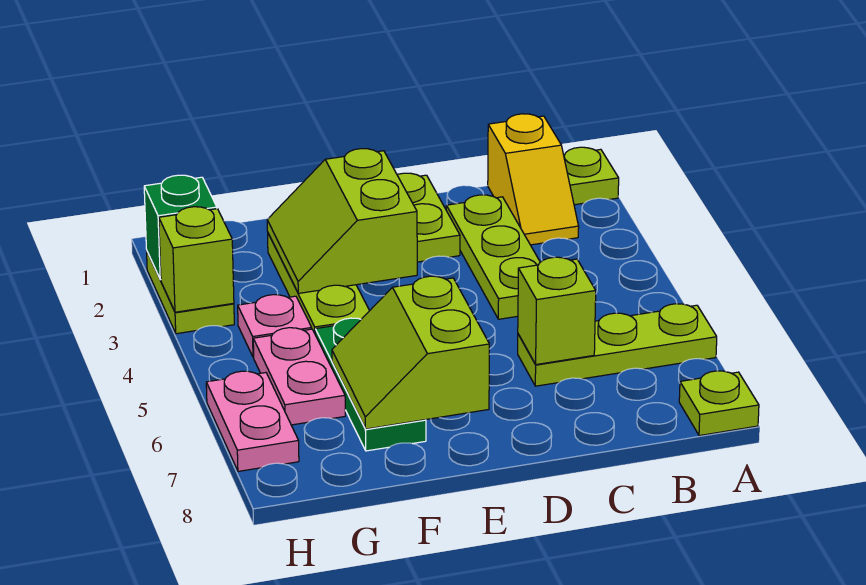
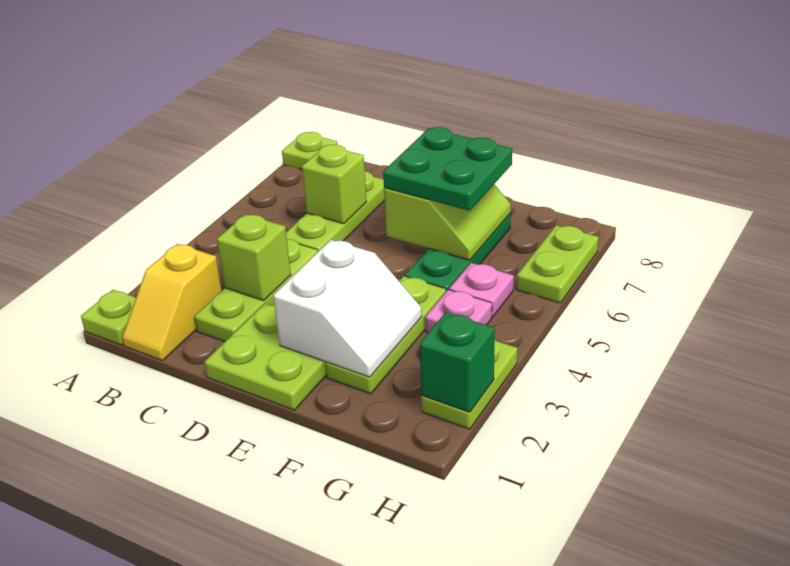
lime 1x3 plate [518,304,717,386] -> lime 1x3 plate turned to [286,171,385,251]
yellow 1x2 slope [488,114,579,245] -> yellow 1x2 slope turned to [122,244,222,361]
lime 2x2 slope [267,149,417,293] -> white 2x2 slope [273,240,422,377]
none -> green 2x2 plate [383,127,512,211]
pink 1x2 plate [253,328,345,425] -> pink 1x1 plate [449,263,514,317]
lime 1x1 brick [159,207,234,312] -> lime 1x1 brick moved to [217,214,291,301]
pink 1x2 plate [206,371,299,471] -> lime 1x2 plate [517,225,598,303]

